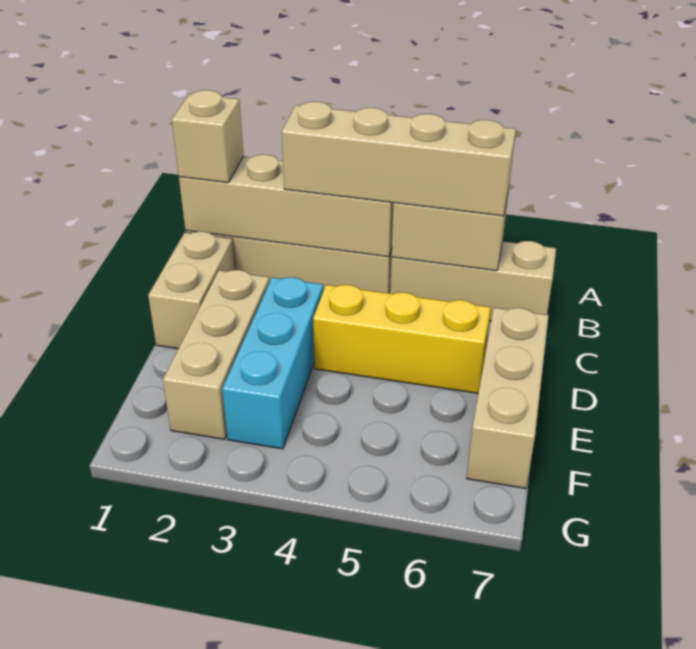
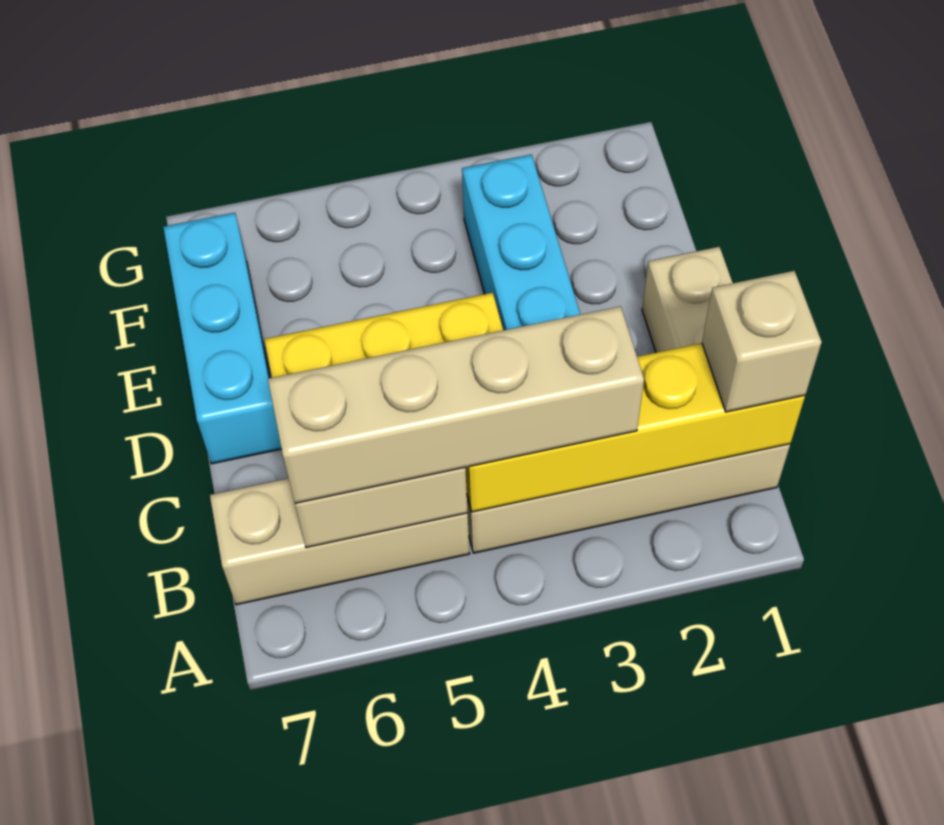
tan 1x4 brick [179,154,393,257] -> yellow 1x4 brick [465,343,805,512]
tan 1x3 brick [163,270,270,439] -> none
tan 1x3 brick [467,308,549,488] -> cyan 1x3 brick [163,213,282,464]

